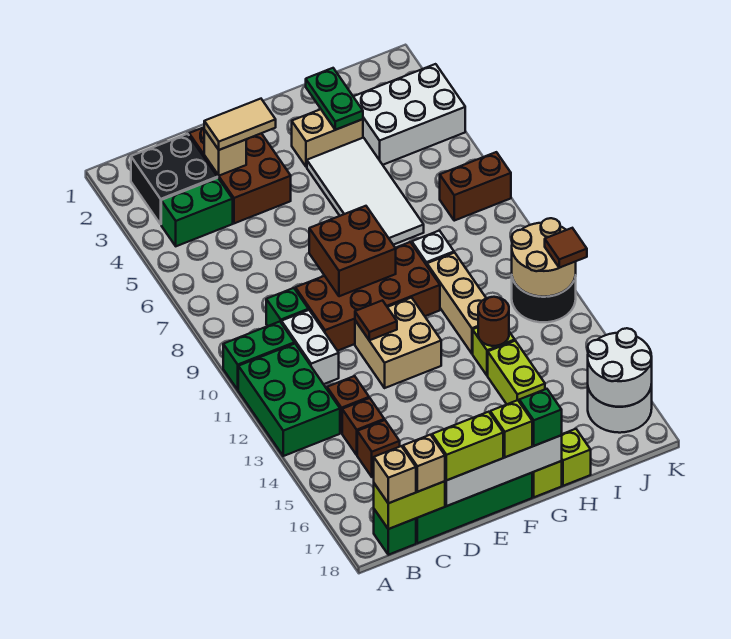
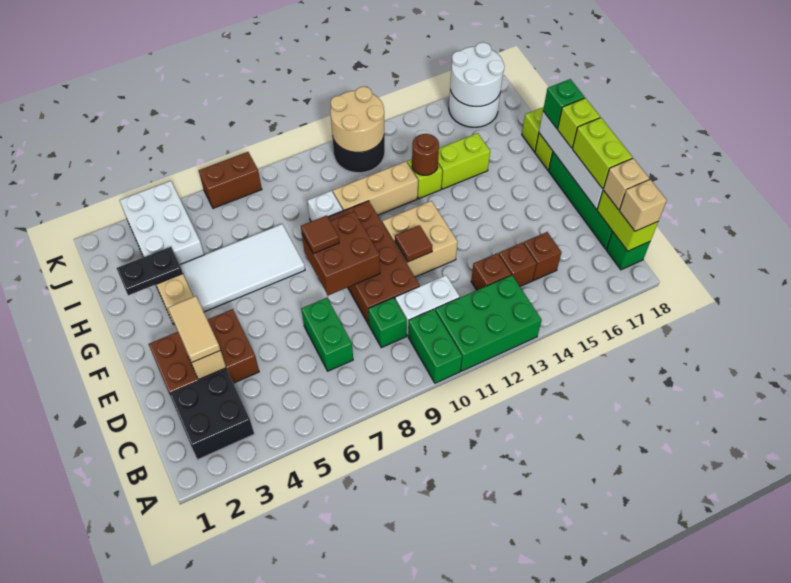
green 1x2 brick [161,178,233,246] -> green 1x2 brick moved to [301,298,353,371]
green 1x2 plate [306,68,363,130] -> black 1x2 plate [117,247,183,295]
brown 1x2 brick [440,152,511,221] -> brown 1x2 brick turned to [199,152,262,208]
brown 1x1 tile [545,228,587,268] -> brown 1x1 tile moved to [301,215,339,254]

